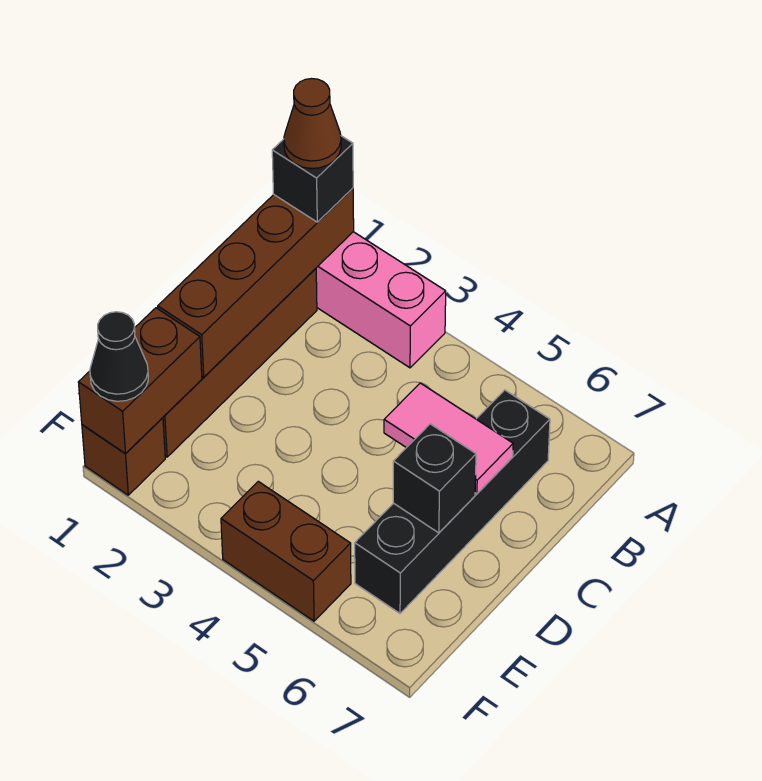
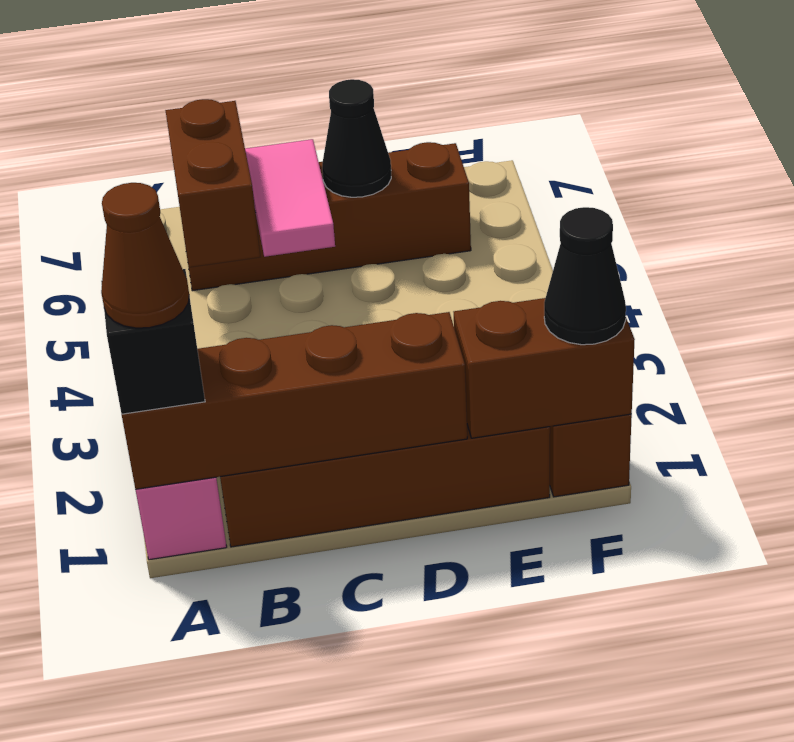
black 1x4 brick [355,390,550,613] -> brown 1x4 brick [180,142,471,291]
black 1x1 brick [393,424,476,533] -> black 1x1 cone [322,79,391,197]
brown 1x2 brick [221,481,351,621] -> brown 1x2 brick moved to [165,99,260,267]

